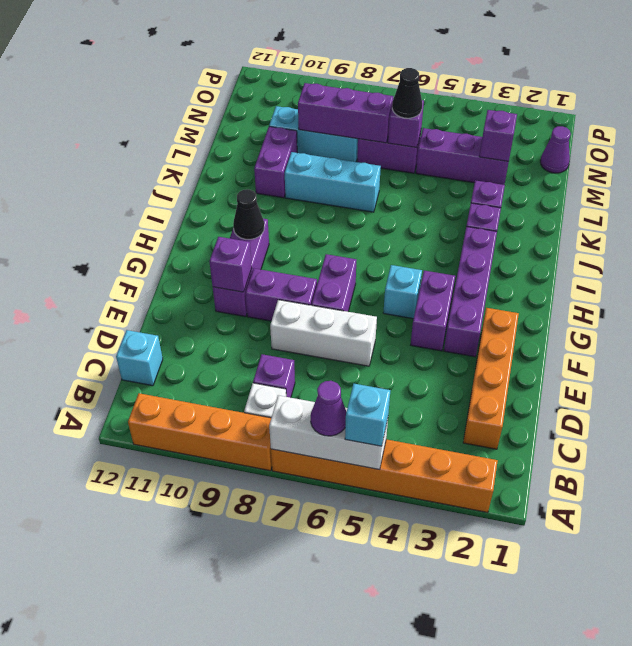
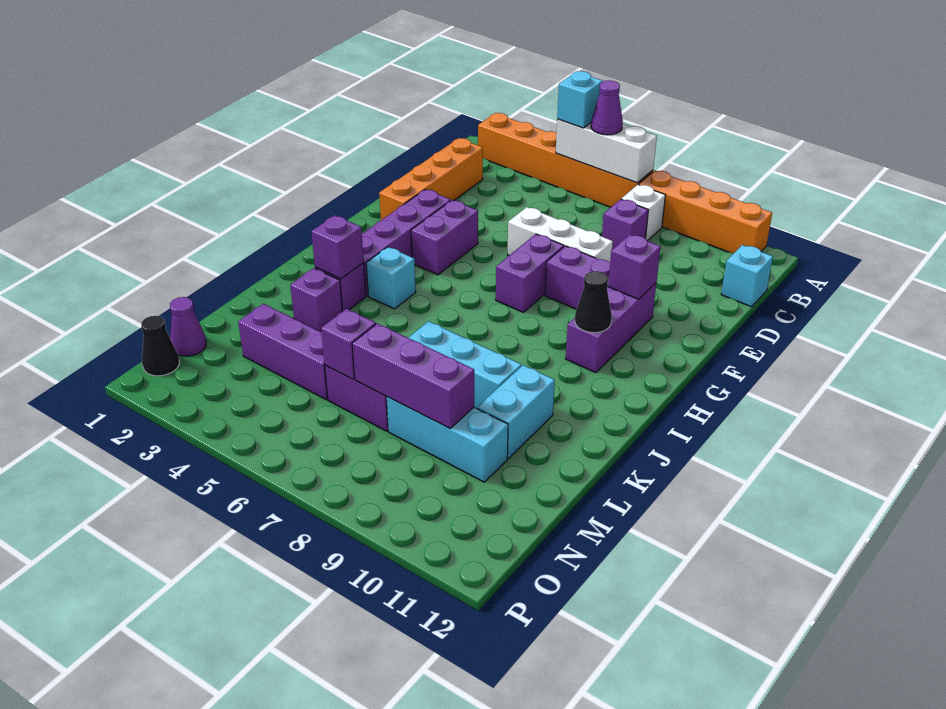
cyan 1x1 brick [383,265,422,319] -> cyan 1x1 brick moved to [366,247,416,309]
purple 1x2 brick [254,127,297,198] -> cyan 1x2 brick [477,365,555,458]
purple 1x1 brick [479,110,517,162] -> purple 1x1 brick moved to [311,215,364,279]
black 1x1 cone [392,68,422,118] -> black 1x1 cone moved to [141,316,179,376]

